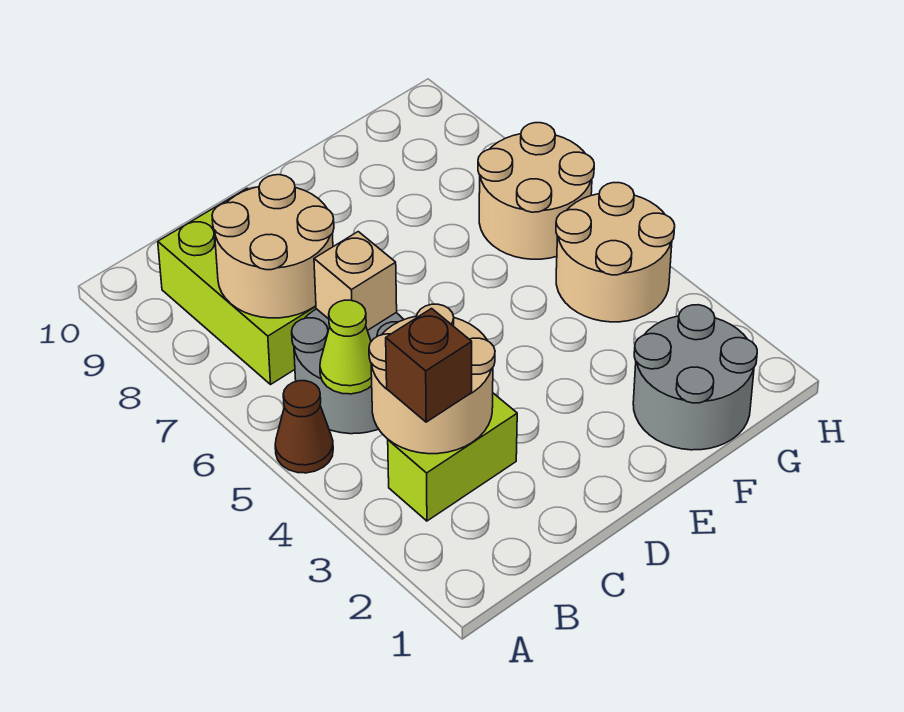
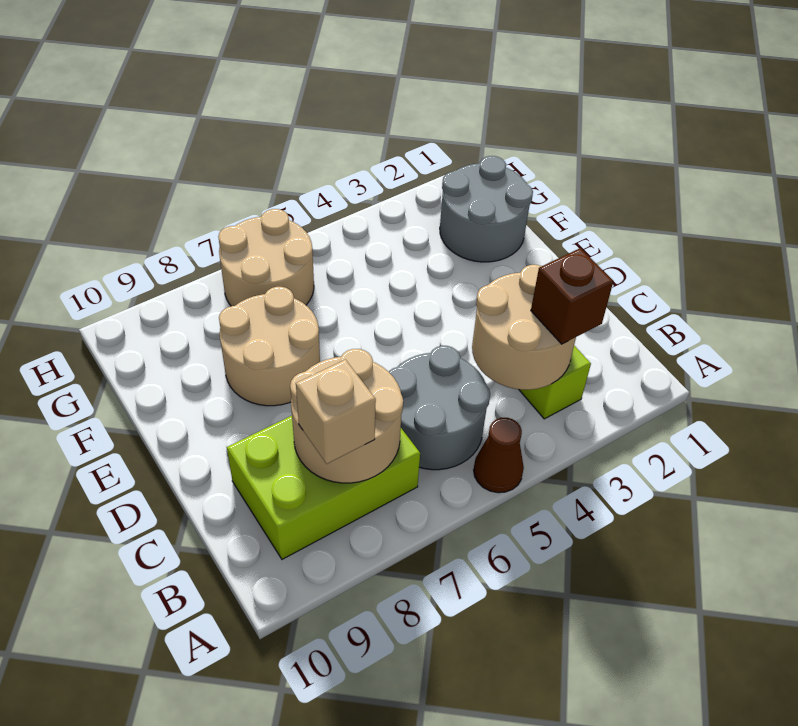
lime 1x1 cone [320,300,372,394] -> none
tan 1x1 brick [314,232,397,331] -> tan 1x1 brick moved to [296,360,376,464]
tan 2x2 round brick [556,183,675,322] -> tan 2x2 round brick moved to [219,287,320,406]

